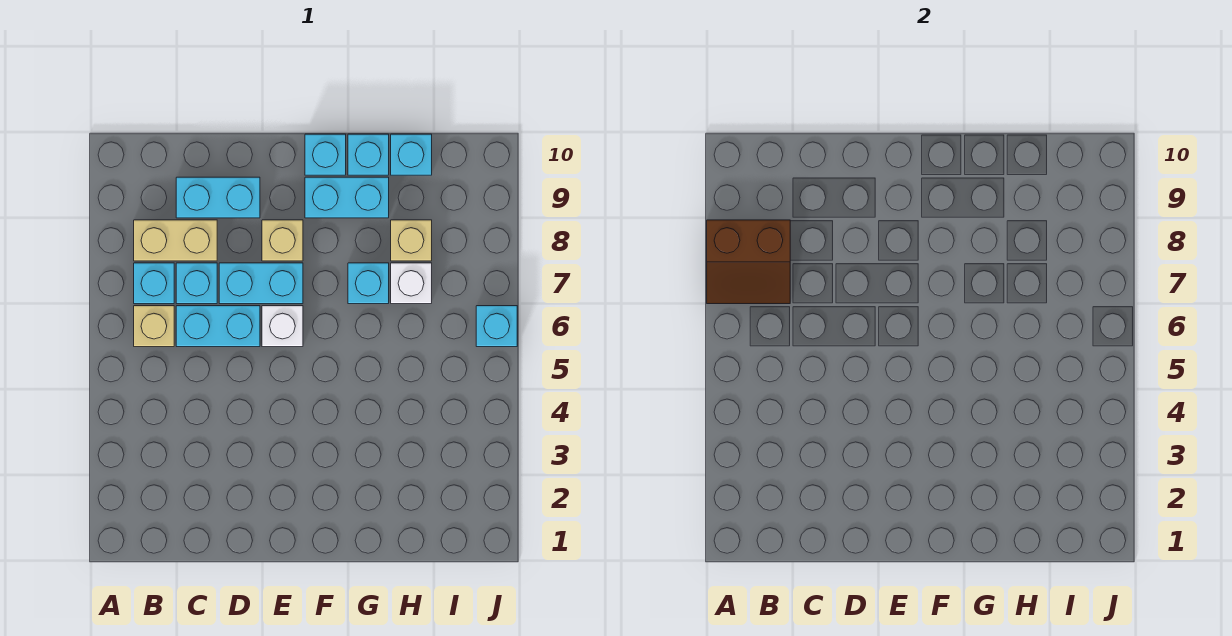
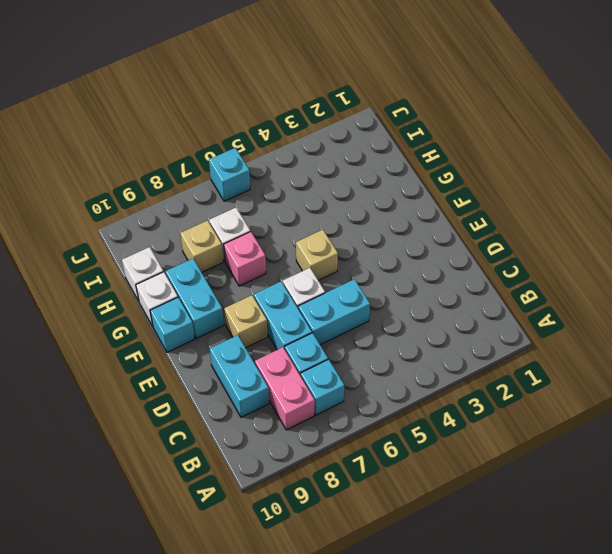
brown 2x2 slope [707,220,790,304] -> none
tan 1x1 brick [134,306,174,347] -> tan 1x1 brick moved to [296,230,338,280]
tan 1x2 brick [134,220,217,261] -> pink 1x2 brick [255,347,315,430]
cyan 1x2 brick [176,306,260,347] -> cyan 1x2 brick turned to [298,279,370,345]
cyan 1x1 brick [348,263,389,304] -> pink 1x1 brick [224,232,266,286]
cyan 1x1 brick [348,134,389,175] -> white 1x1 brick [136,272,178,326]
cyan 1x1 brick [391,134,432,175] -> white 1x1 brick [122,247,163,301]

